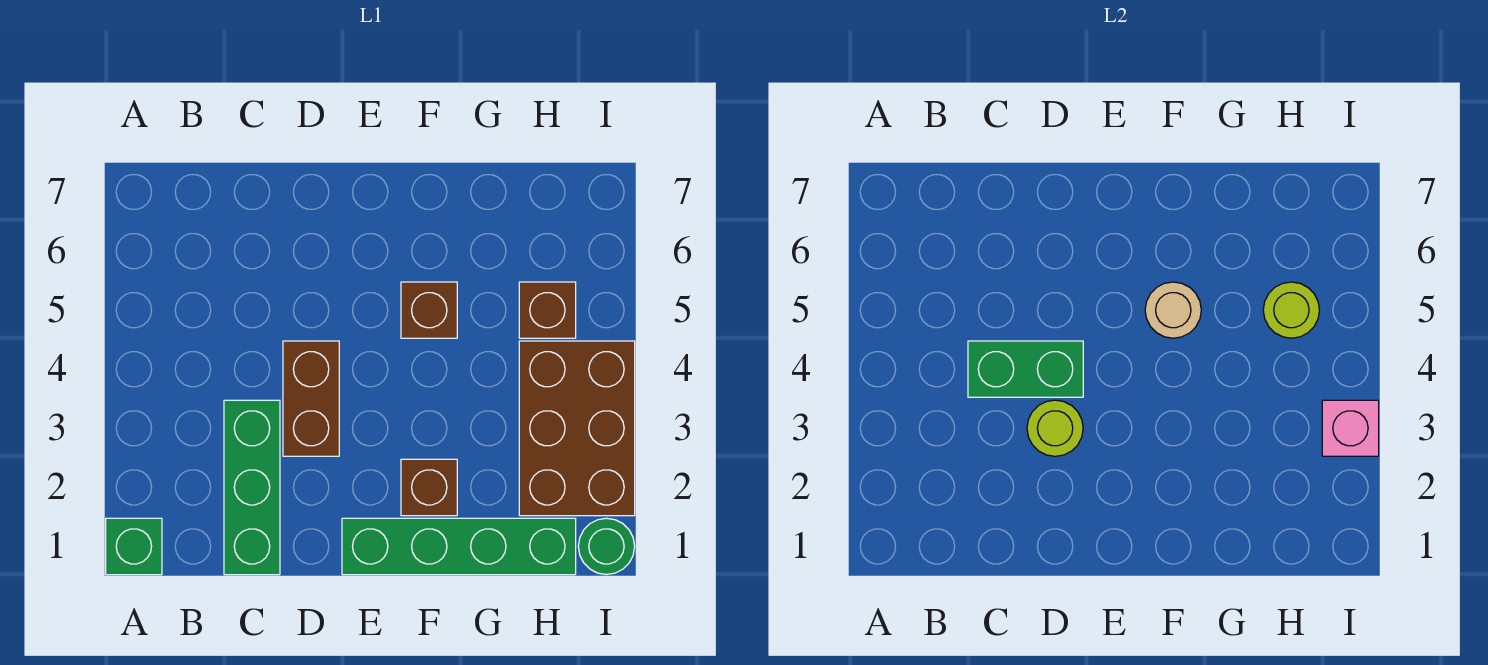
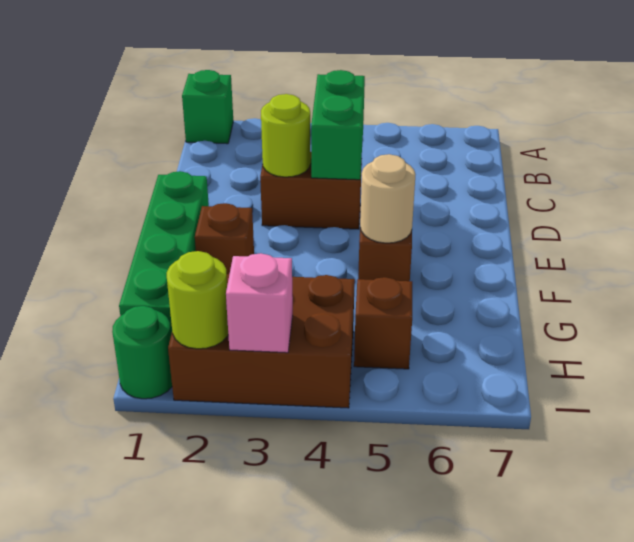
green 1x3 brick [224,400,280,575] -> none
lime 1x1 round brick [1263,282,1319,338] -> lime 1x1 round brick moved to [167,251,228,349]

